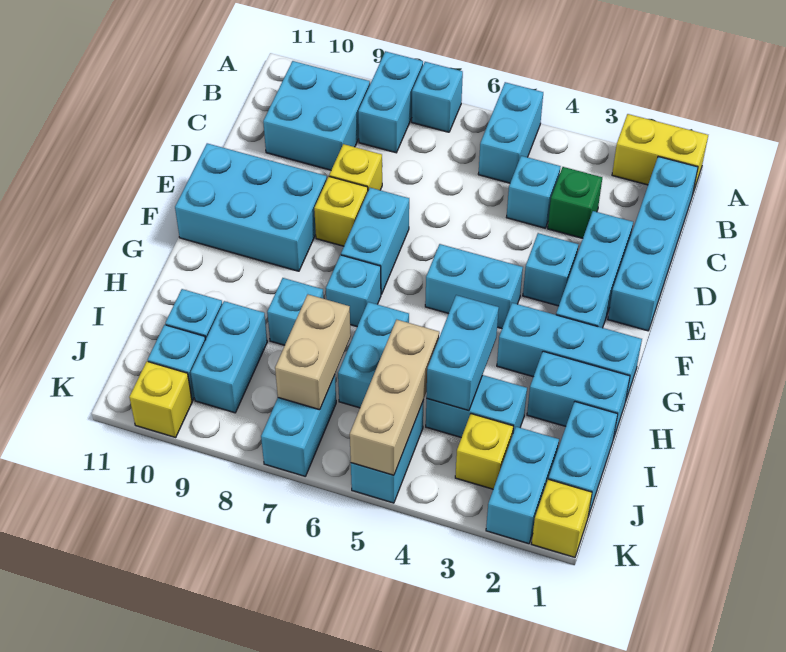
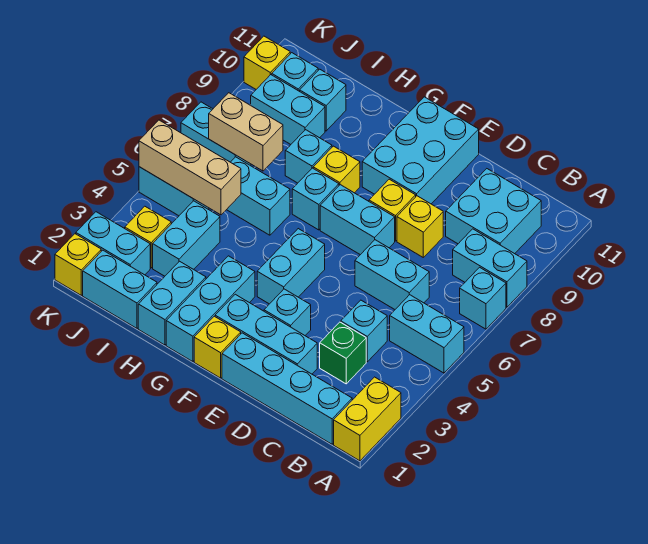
none -> yellow 1x1 brick [194,316,241,378]
none -> yellow 1x1 brick [313,146,360,193]
cyan 1x2 brick [426,295,499,411] -> cyan 1x2 brick moved to [355,240,429,309]

